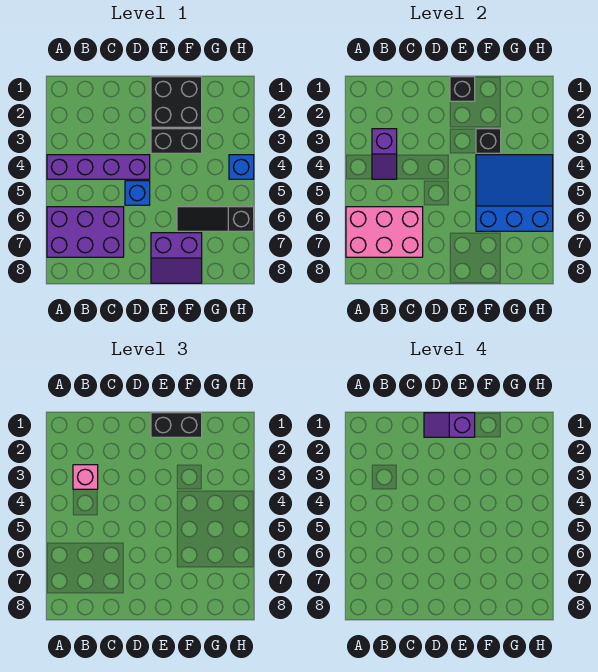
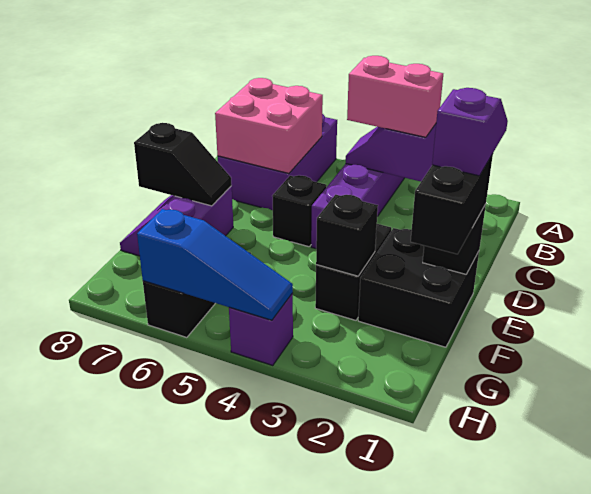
pink 2x3 brick [346,207,423,257] -> pink 2x2 brick [215,78,323,173]
pink 1x1 brick [73,465,98,489] -> pink 1x2 brick [347,56,443,137]
blue 1x1 brick [125,181,150,205] -> black 1x1 brick [272,175,327,247]
none -> black 1x2 slope [134,123,232,206]
blue 3x3 slope [476,155,553,231] -> blue 1x3 slope [137,209,293,320]
blue 1x1 brick [229,155,254,179] -> purple 1x1 brick [229,293,293,365]

